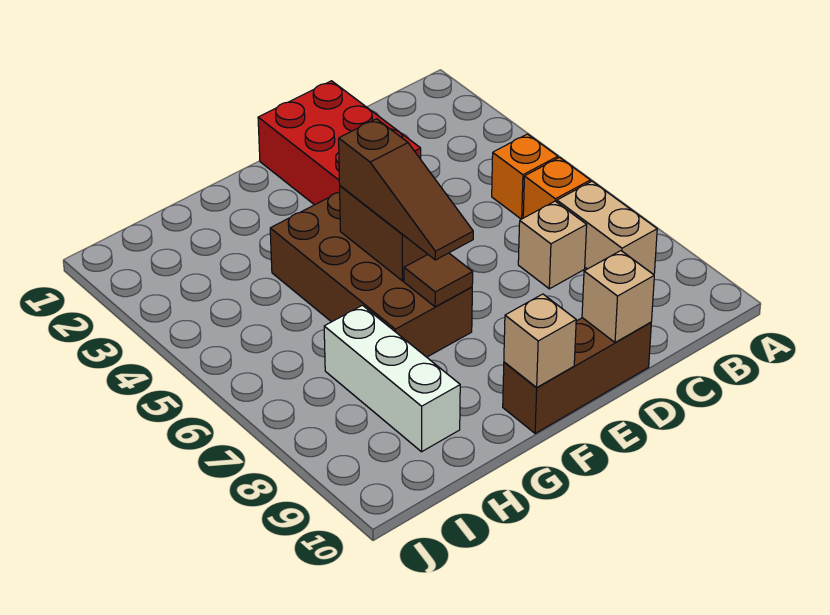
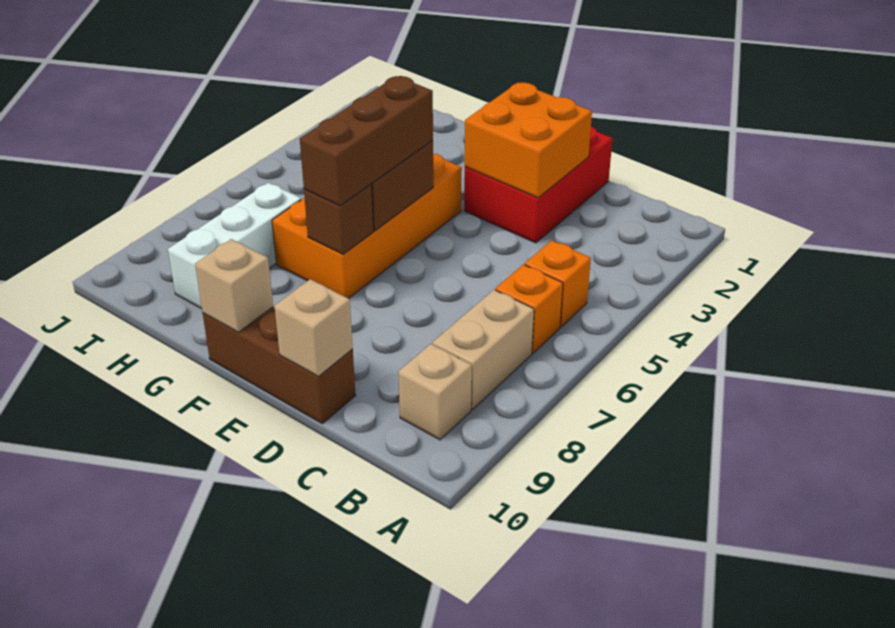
tan 1x1 brick [518,201,587,289] -> tan 1x1 brick moved to [398,344,472,440]
none -> orange 2x2 brick [465,83,592,198]
brown 2x4 brick [270,192,472,357] -> orange 2x4 brick [272,154,462,299]
brown 1x3 slope [339,119,473,260] -> brown 1x3 brick [300,76,433,206]
brown 1x1 tile [404,253,473,307] -> brown 1x1 brick [304,184,374,254]

